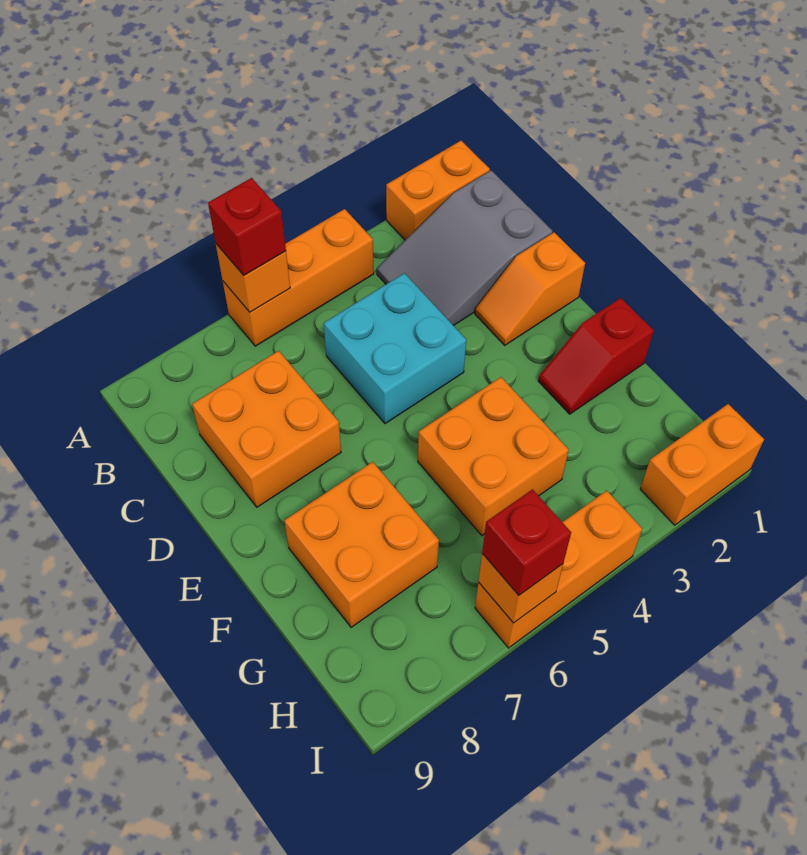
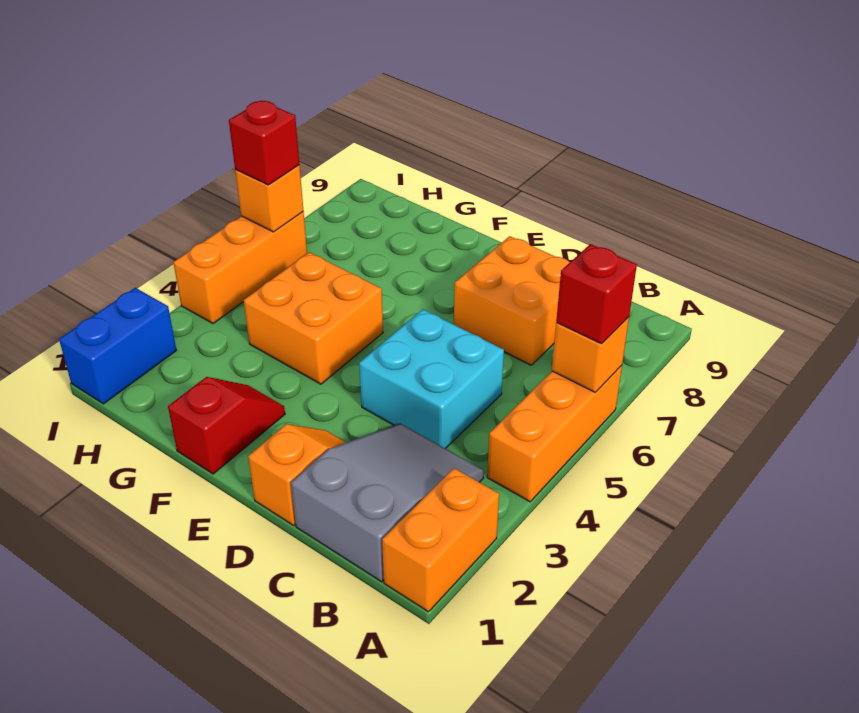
orange 2x2 brick [284,462,439,627] -> none
orange 1x2 brick [640,404,764,525] -> blue 1x2 brick [59,288,177,404]

